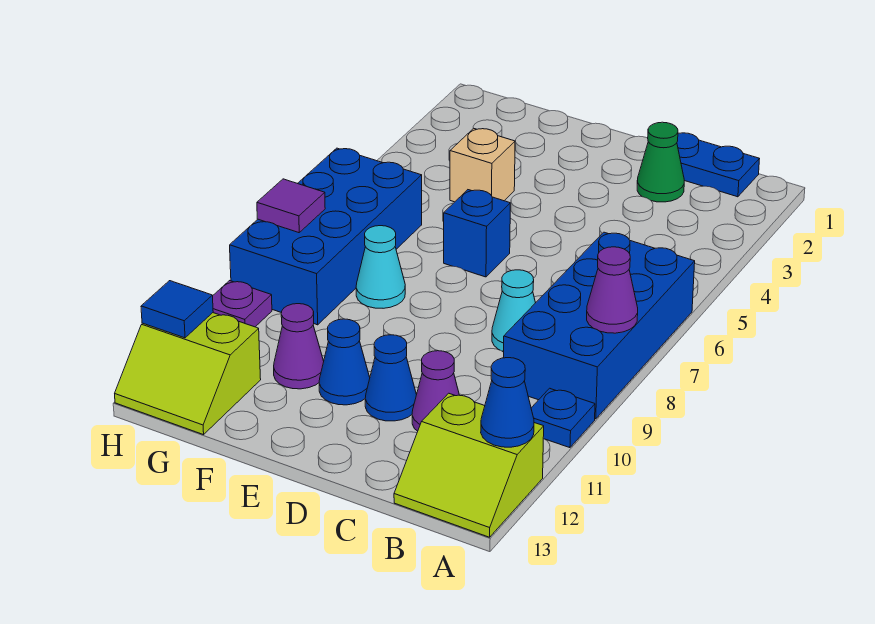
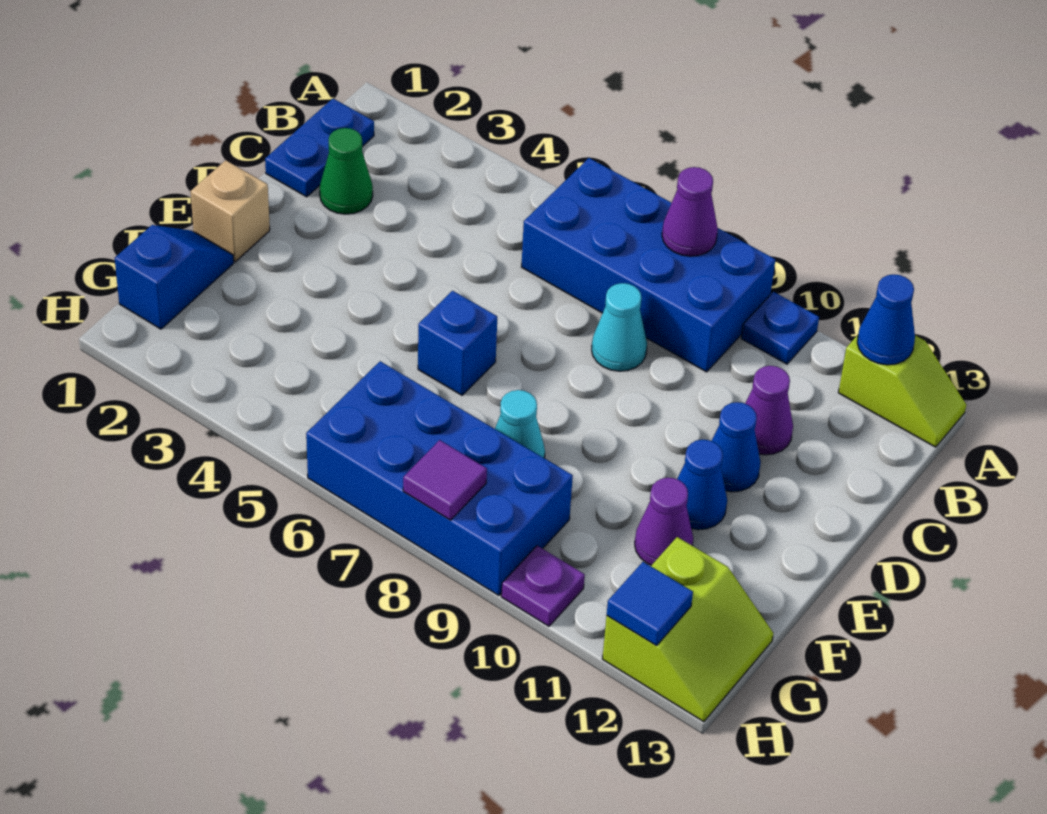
lime 2x2 slope [394,393,544,537] -> lime 1x2 slope [838,335,966,447]
none -> blue 1x2 slope [115,225,234,329]
tan 1x1 brick [450,128,515,202] -> tan 1x1 brick moved to [191,160,270,262]

